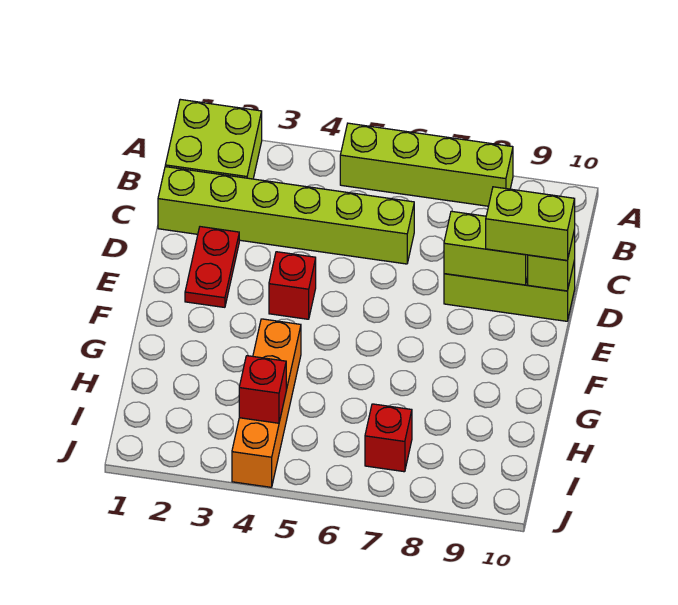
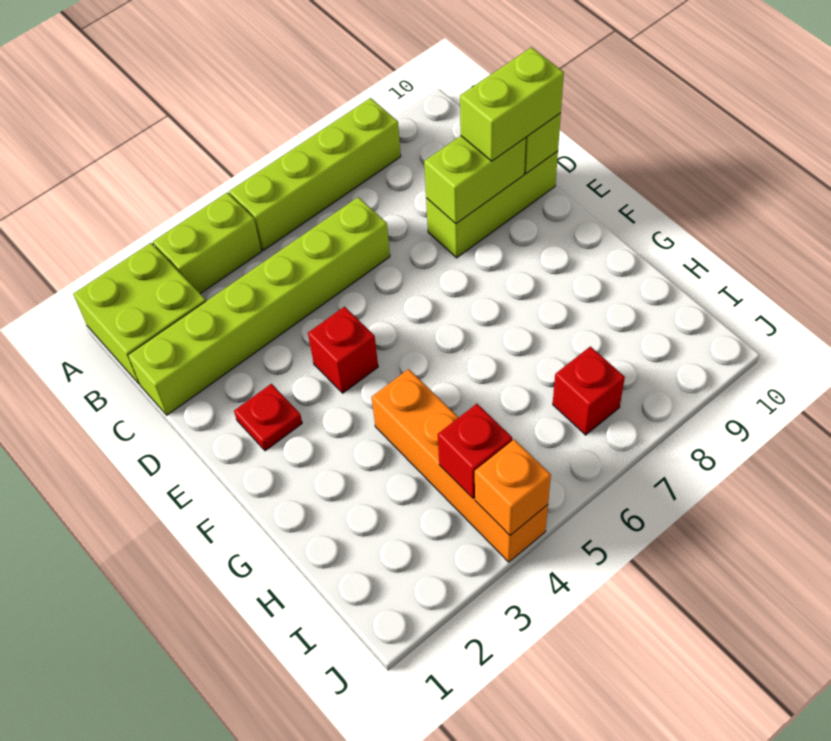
none -> lime 1x2 brick [153,192,262,294]
red 1x2 plate [185,227,239,307] -> red 1x1 plate [234,384,302,451]
none -> orange 1x1 brick [475,439,551,535]

